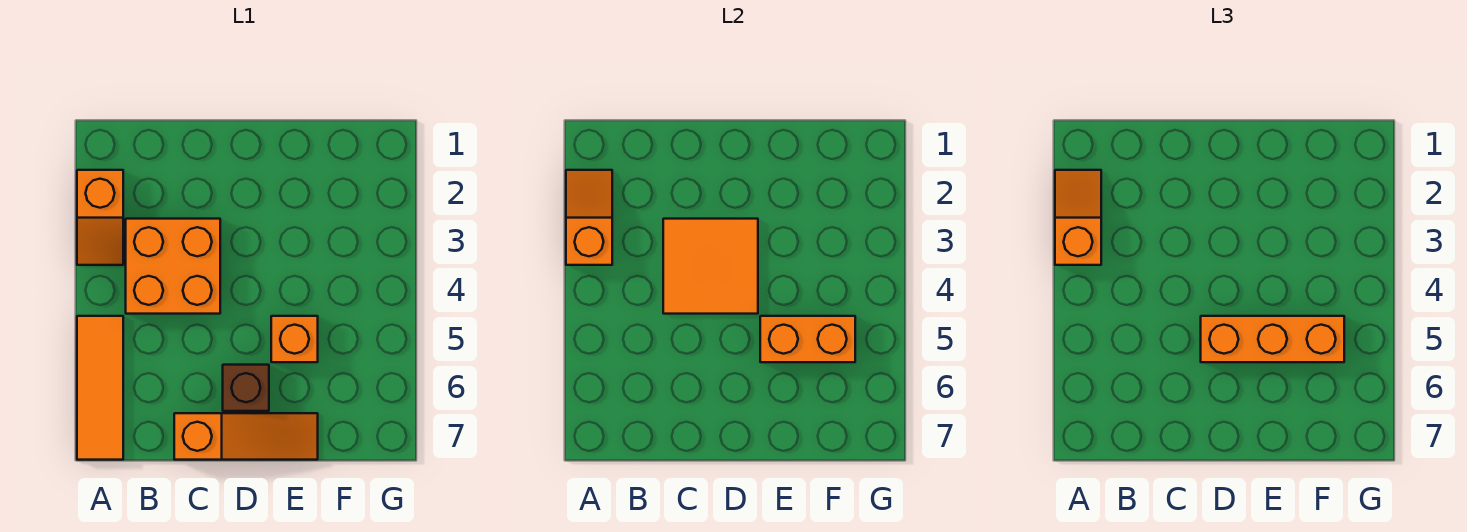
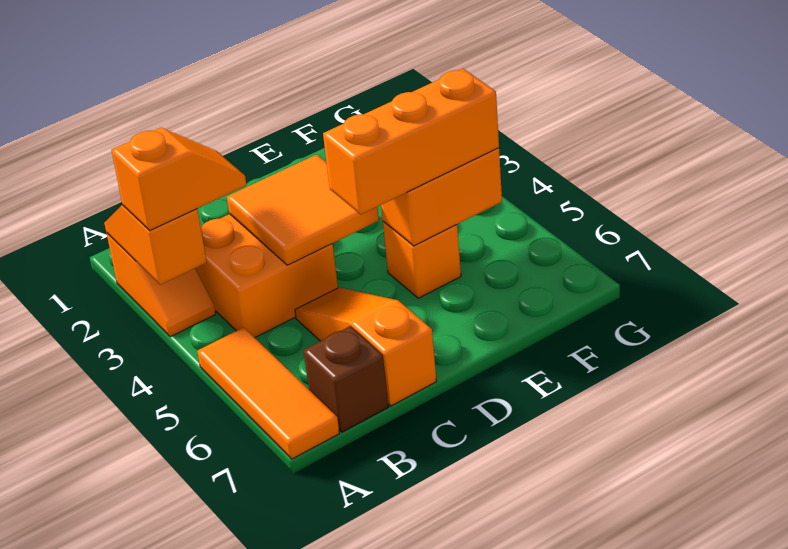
orange 1x2 slope [1055,170,1101,265] -> orange 1x2 slope turned to [112,128,246,231]
orange 1x3 slope [174,413,318,460] -> orange 1x3 slope turned to [295,287,436,406]
brown 1x1 brick [223,365,269,411] -> brown 1x1 brick moved to [303,326,388,432]

